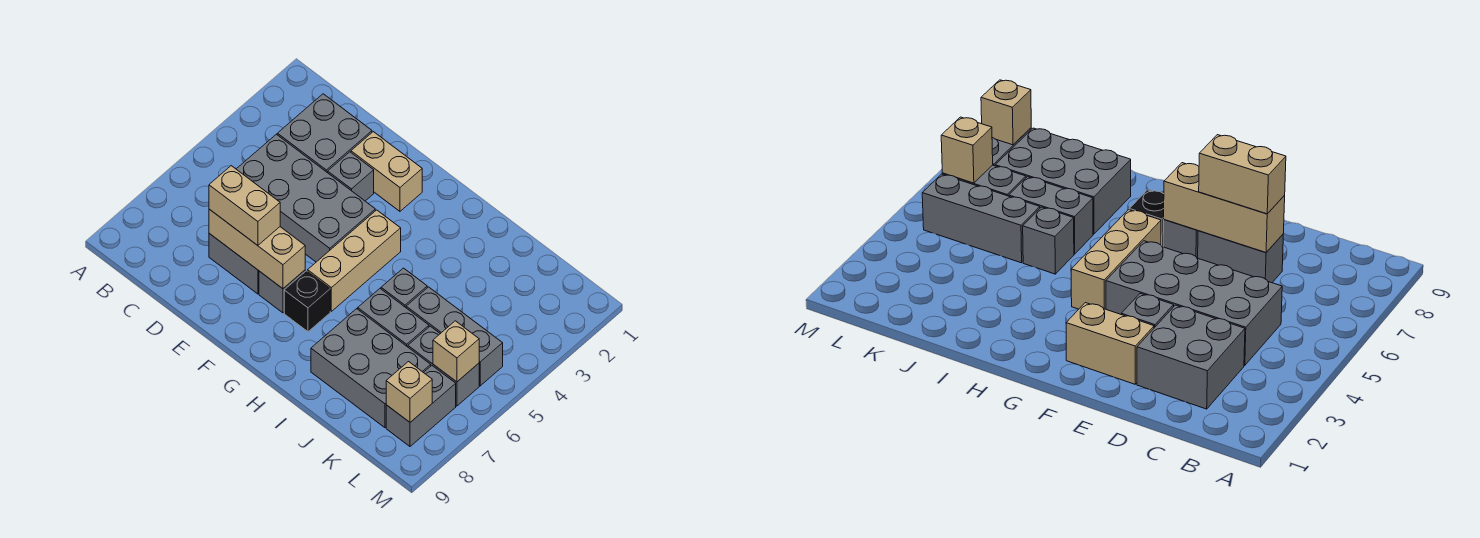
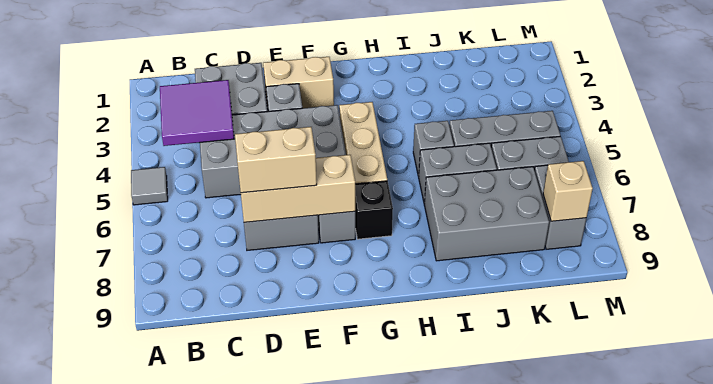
none -> grey 1x1 tile [131,167,168,205]
none -> purple 2x2 tile [160,80,234,146]
tan 1x1 brick [433,321,479,382] -> none

